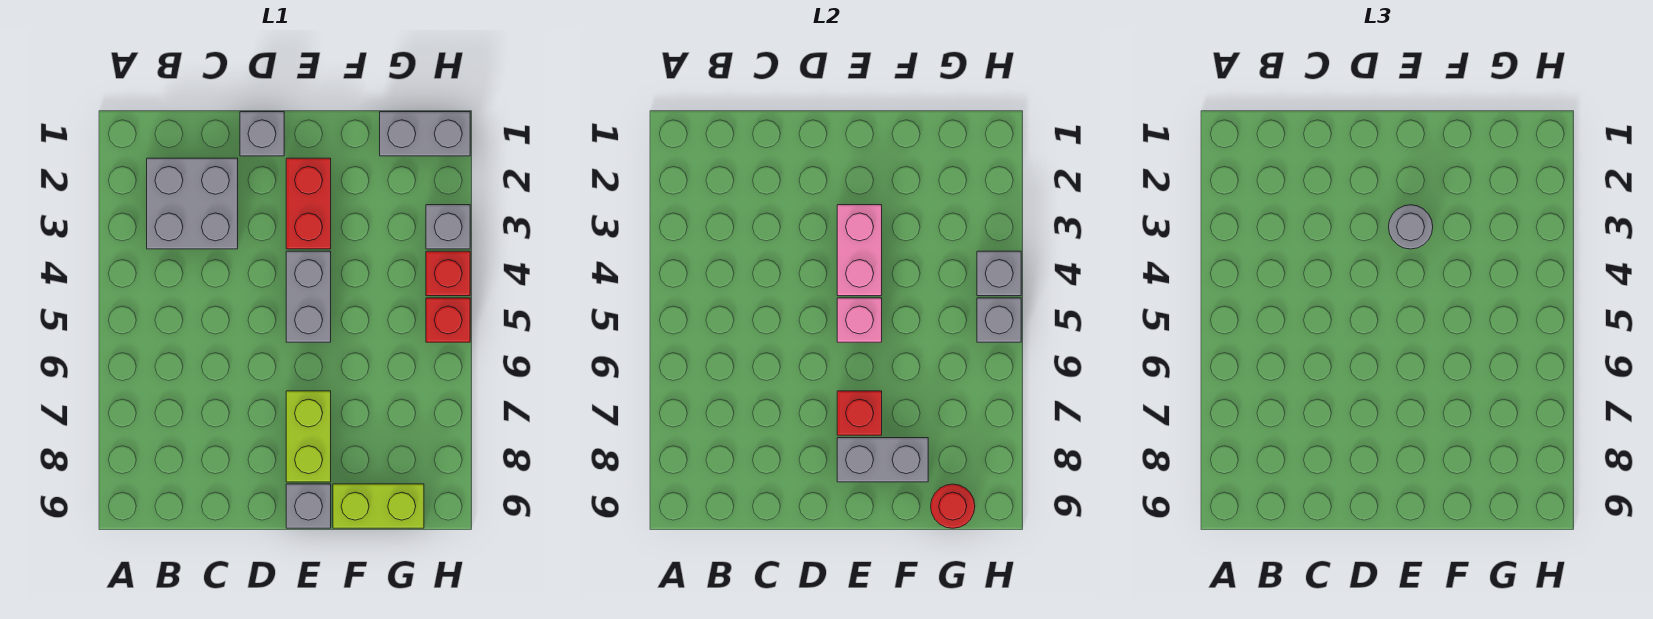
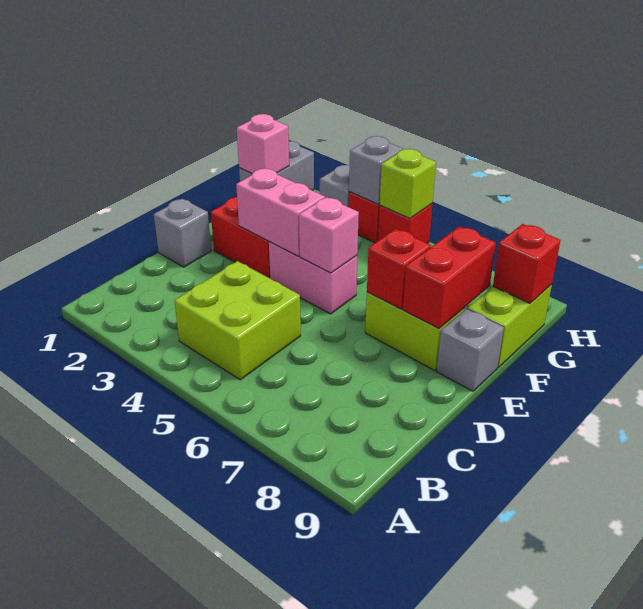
grey 2x2 brick [147,158,238,249] -> none
none -> lime 2x2 brick [174,261,301,380]
grey 1x1 round brick [1389,205,1433,249] -> none
grey 1x2 brick [286,251,331,342] -> pink 1x2 brick [269,242,357,314]
grey 1x2 brick [837,438,928,482] -> red 1x2 brick [403,226,496,328]
none -> pink 1x1 brick [237,114,289,174]
red 1x1 round brick [931,484,975,528] -> red 1x1 brick [493,224,561,303]
grey 1x1 brick [977,298,1021,342] -> lime 1x1 brick [379,149,436,219]

